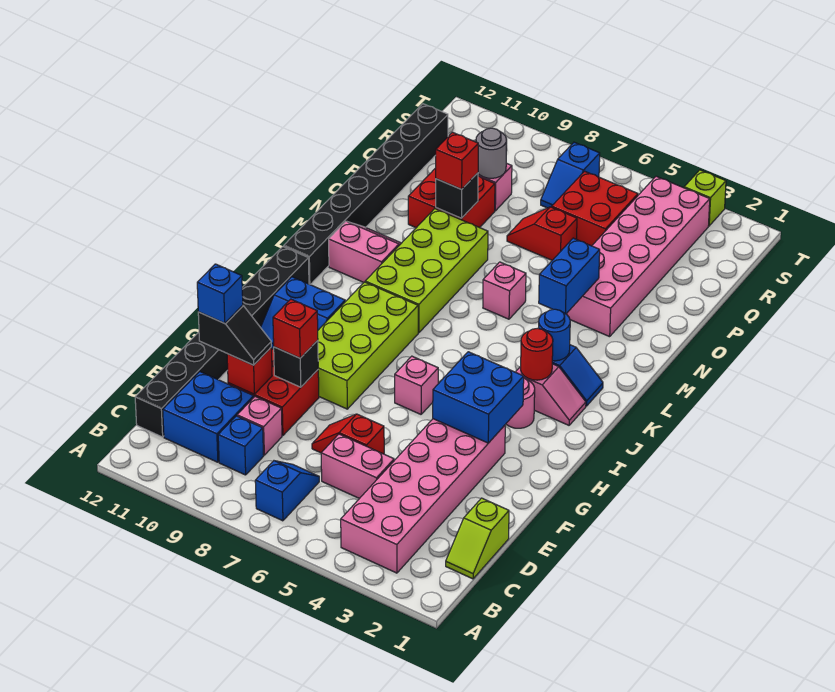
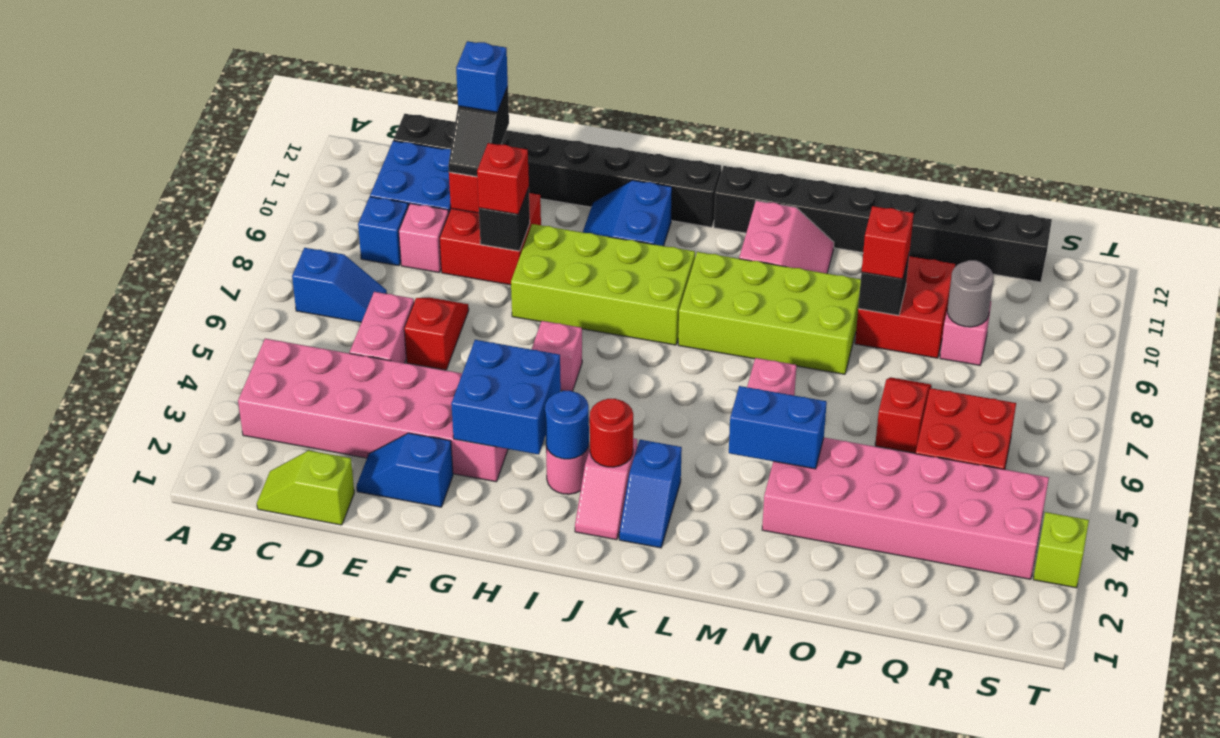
blue 1x1 round brick [539,309,570,361] -> blue 1x1 round brick moved to [545,391,589,459]
blue 1x2 slope [541,142,600,208] -> blue 1x2 slope moved to [357,433,453,507]

